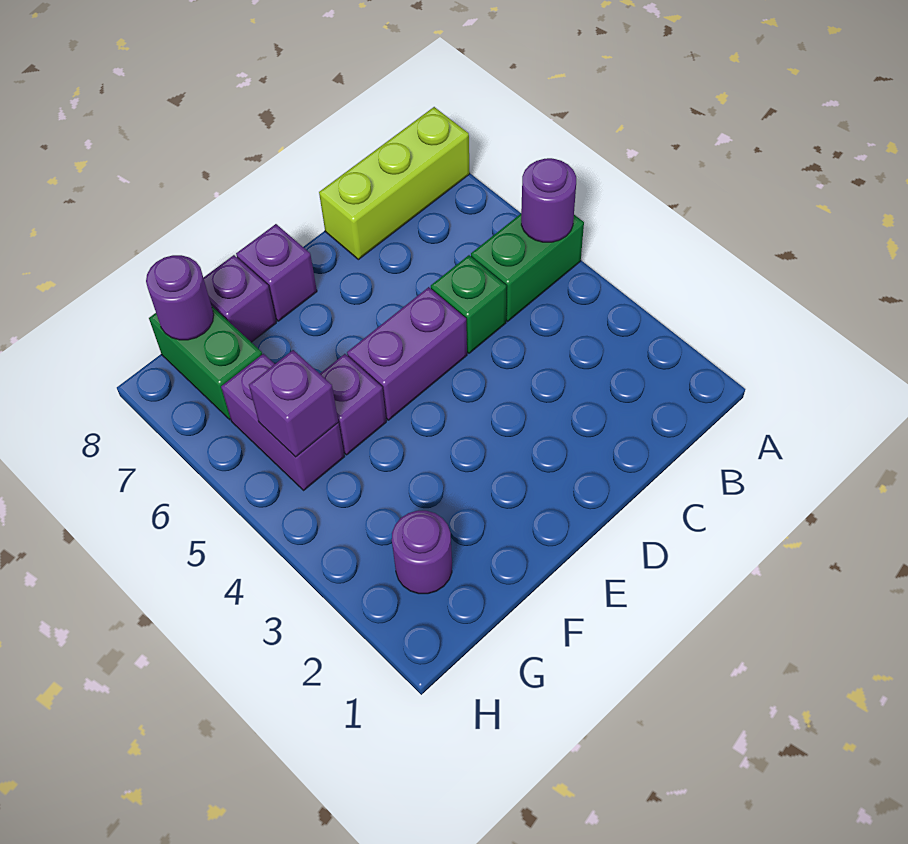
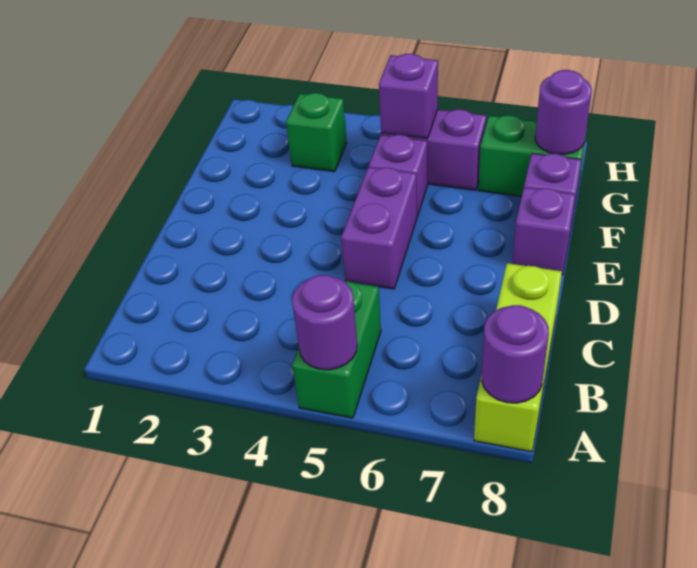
green 1x1 brick [431,255,506,353] -> green 1x1 brick moved to [286,93,347,172]
purple 1x1 round brick [392,511,452,594] -> purple 1x1 round brick moved to [482,305,549,403]

